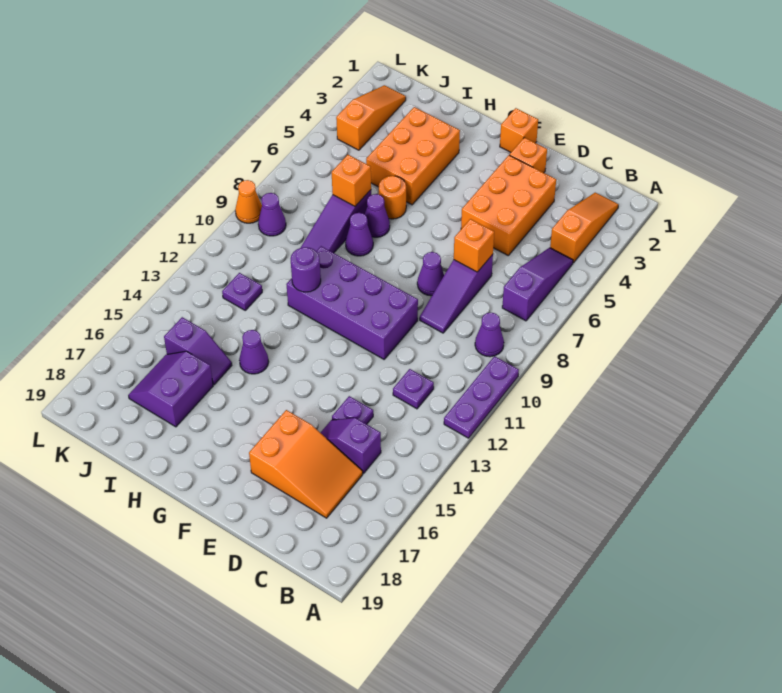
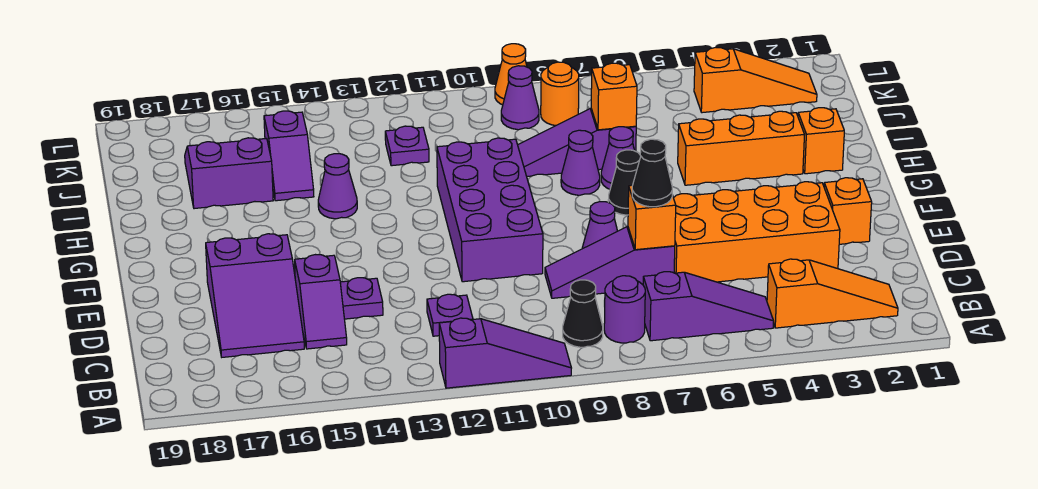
purple 1x3 plate [444,356,519,438] -> purple 1x3 slope [439,318,571,388]
purple 1x1 cone [475,313,504,357] -> black 1x1 cone [563,280,603,347]
purple 1x2 slope [321,418,381,473] -> purple 1x2 slope turned to [295,255,347,349]
orange 2x3 slope [249,410,363,518] -> purple 2x3 slope [206,234,304,357]
orange 2x3 brick [461,155,556,255] -> orange 2x4 brick [673,182,840,282]
none -> black 1x1 cone [632,139,672,207]
orange 1x1 brick [500,108,538,152] -> orange 1x1 brick moved to [798,108,844,174]
none -> black 1x1 cone [608,150,641,215]
orange 2x3 brick [366,107,460,205] -> orange 1x3 brick [678,111,804,185]
orange 1x1 round brick [379,176,406,219] -> orange 1x1 round brick moved to [541,62,579,126]
purple 1x1 round brick [291,247,321,292] -> purple 1x1 round brick moved to [604,276,645,343]

